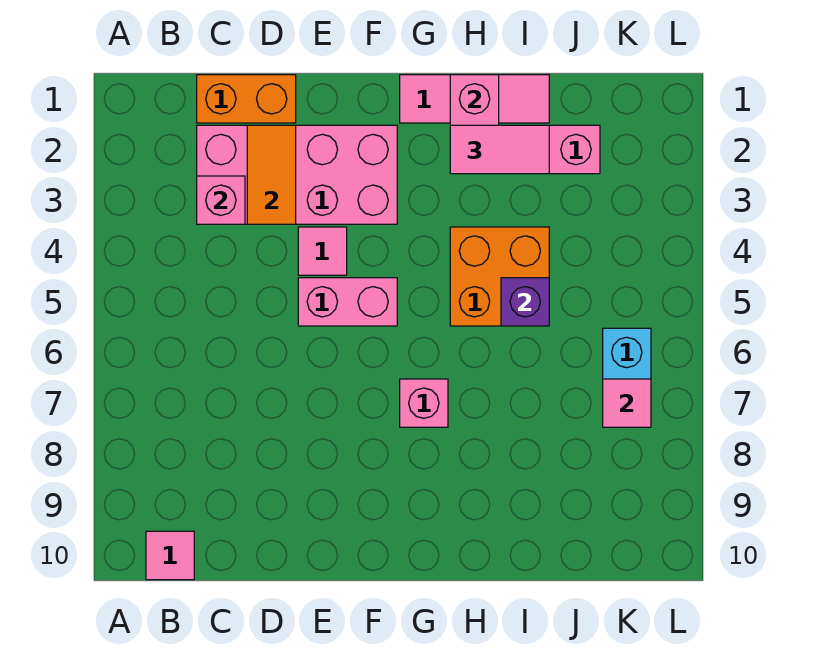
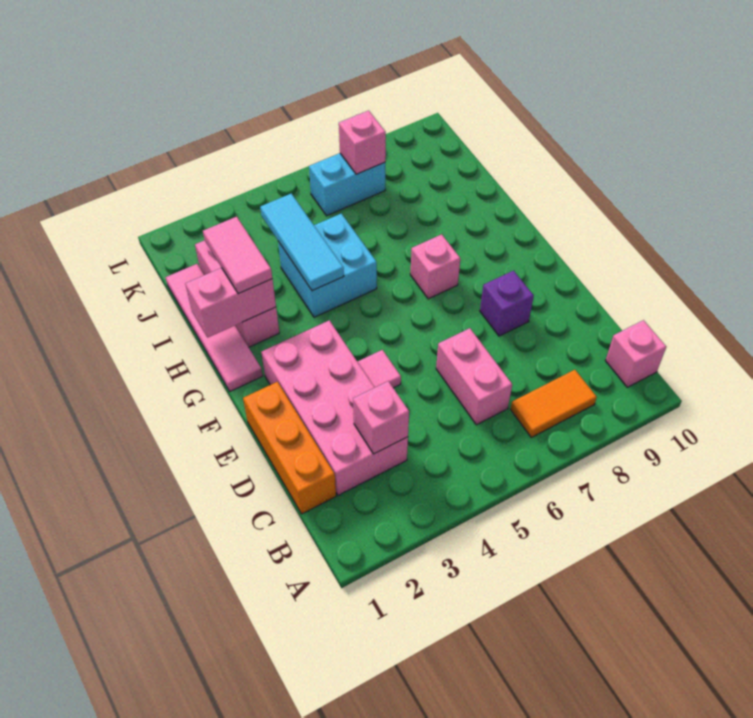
pink 1x1 tile [146,531,194,580] -> pink 1x1 brick [606,320,666,387]
orange 1x2 brick [197,75,296,123] -> orange 1x3 brick [243,382,336,514]
orange 1x2 tile [247,125,296,224] -> orange 1x2 tile moved to [510,370,597,437]
pink 1x2 brick [298,278,397,326] -> pink 1x2 brick moved to [436,328,512,425]
pink 1x3 tile [400,75,549,123] -> pink 1x4 tile [166,264,263,391]
orange 2x2 brick [450,227,549,326] -> cyan 2x2 brick [278,214,377,317]
none -> cyan 1x3 tile [260,194,344,291]
purple 1x1 brick [501,278,549,326] -> purple 1x1 brick moved to [480,271,534,336]
pink 1x1 tile [603,379,651,427] -> pink 1x1 brick [339,111,386,174]

